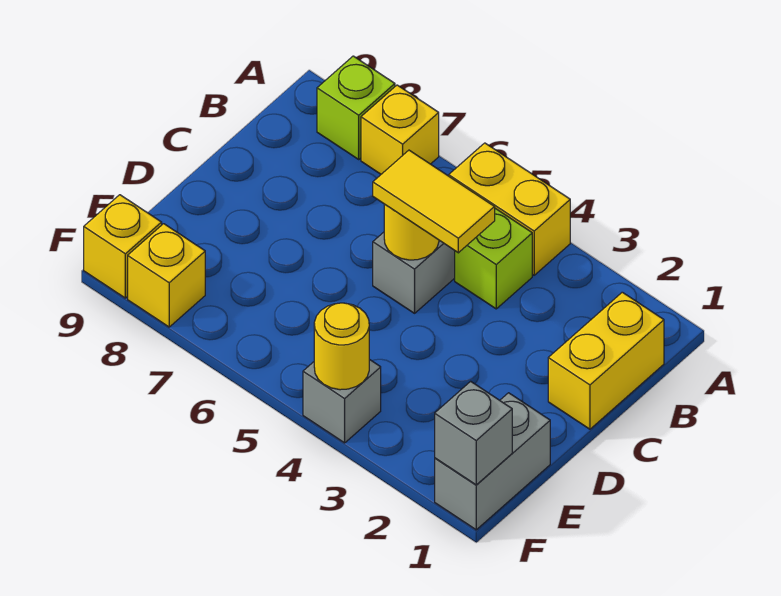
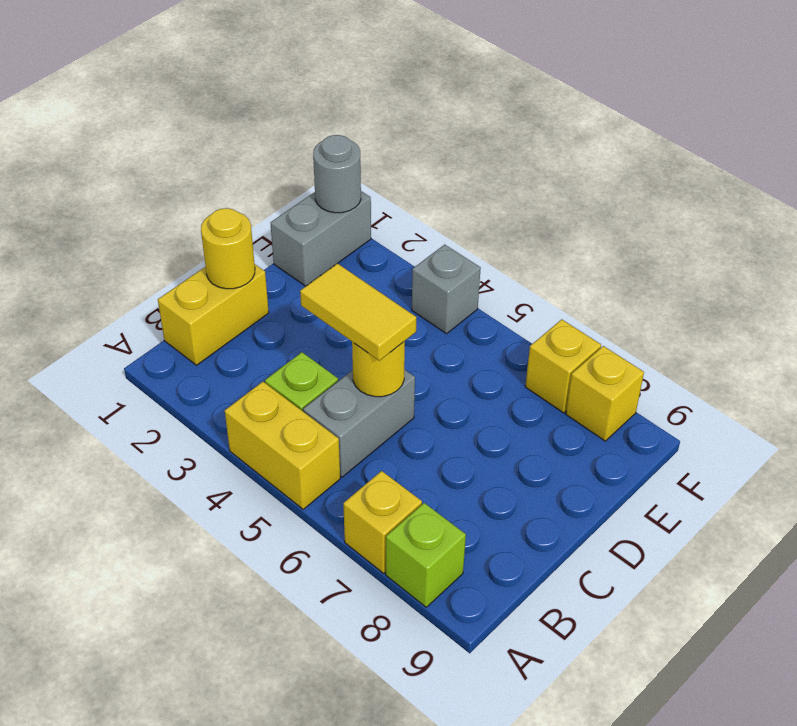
grey 1x1 brick [435,381,512,485] -> grey 1x1 round brick [313,135,361,213]
yellow 1x1 round brick [314,303,369,390] -> yellow 1x1 round brick moved to [201,208,255,289]
yellow 1x1 brick [84,195,162,298] -> yellow 1x1 brick moved to [525,319,601,413]

